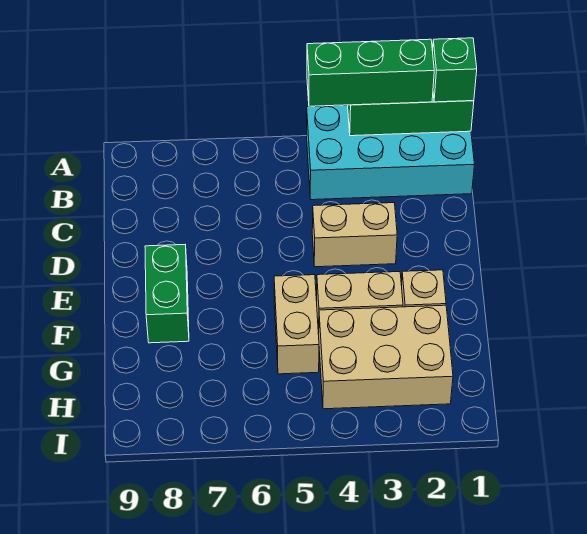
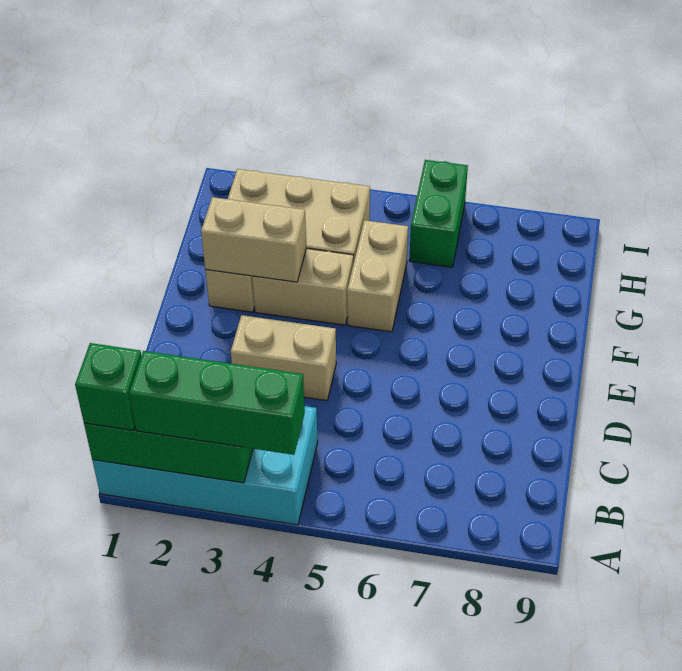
green 1x2 brick [145,245,189,343] -> green 1x2 brick moved to [409,160,468,267]
none -> tan 1x2 brick [201,197,306,282]

